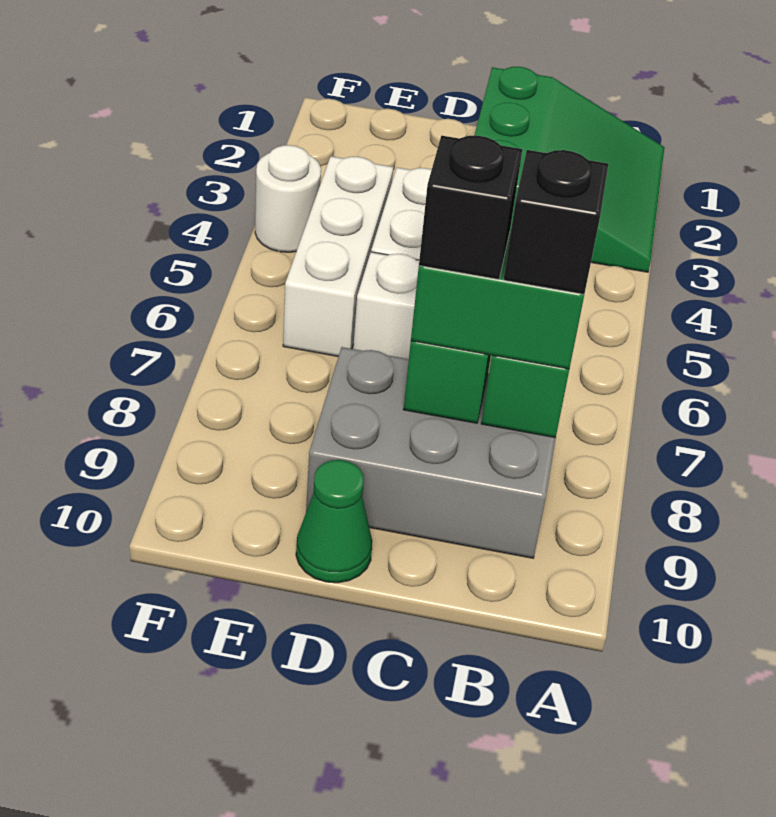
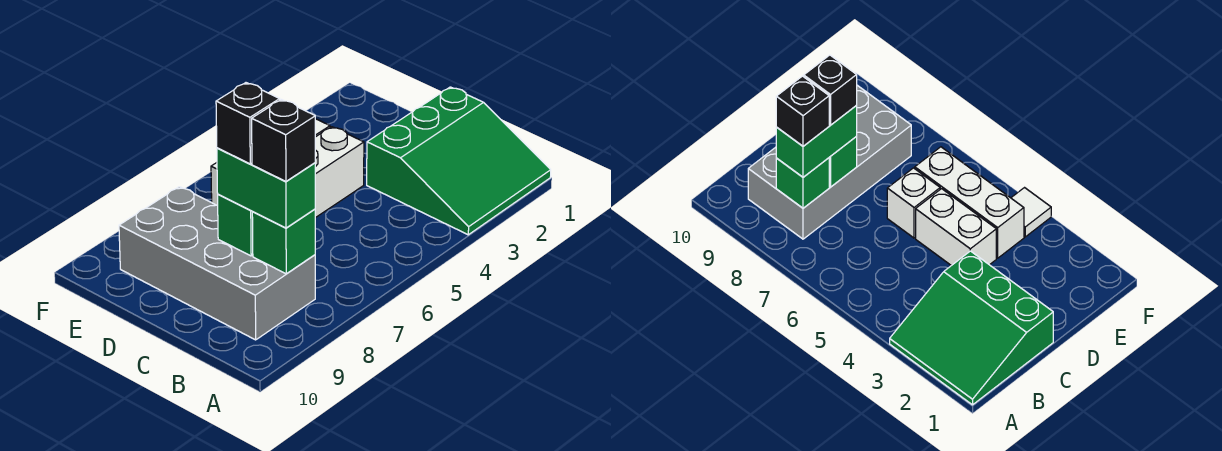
grey 2x3 brick [306,347,556,558] -> grey 2x4 brick [119,187,315,340]
green 1x1 cone [296,460,372,583] -> none
white 1x1 round brick [255,145,321,252] -> white 1x1 tile [1011,188,1051,237]

